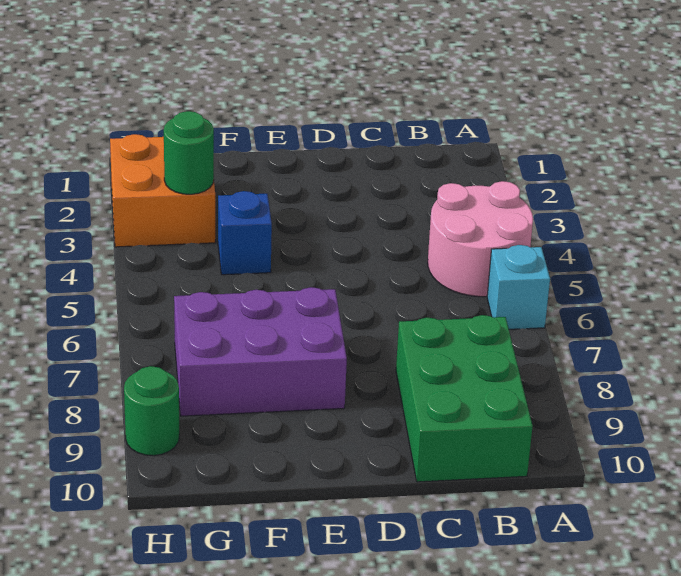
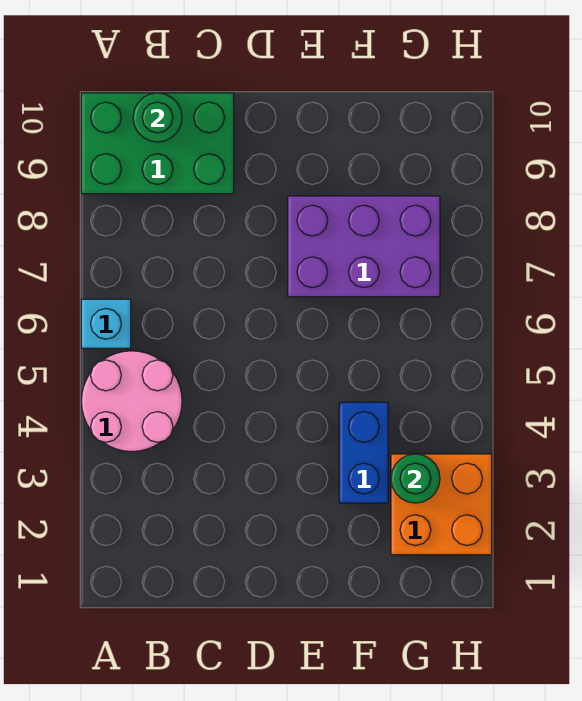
green 2x3 brick [396,315,533,482] -> green 2x3 brick turned to [81,93,234,194]
blue 1x1 brick [218,191,272,275] -> blue 1x2 brick [339,402,388,503]
green 1x1 round brick [124,366,179,456] -> green 1x1 round brick moved to [133,93,182,142]

